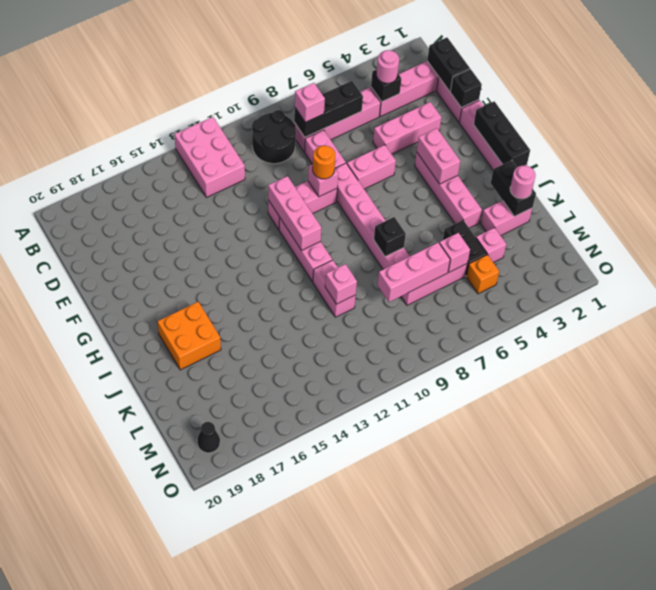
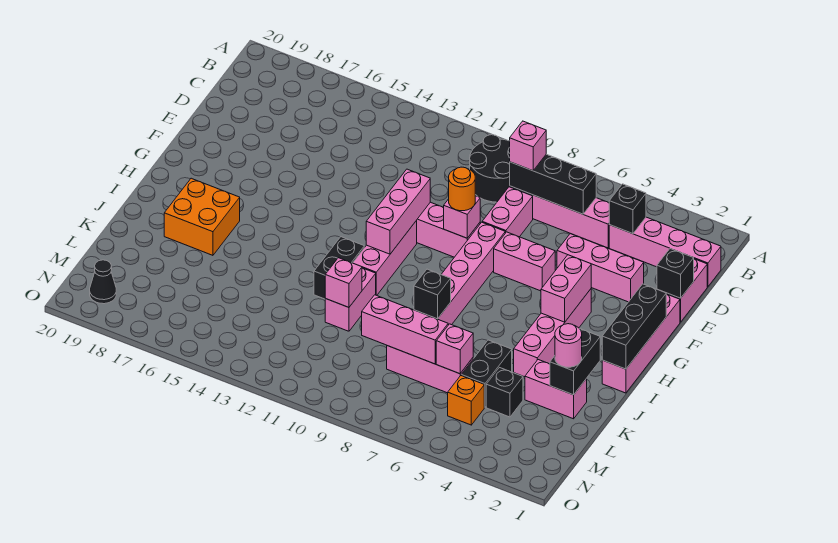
pink 2x3 brick [174,117,245,197] -> none
black 1x2 brick [427,38,470,91] -> black 1x2 brick moved to [314,237,364,299]
pink 1x1 round brick [376,50,399,83] -> none
pink 1x1 brick [476,228,506,263] -> black 1x1 brick [486,368,523,417]

